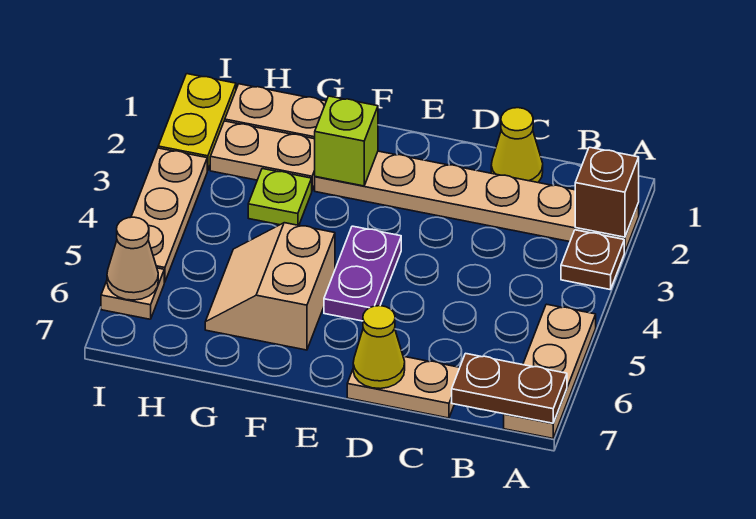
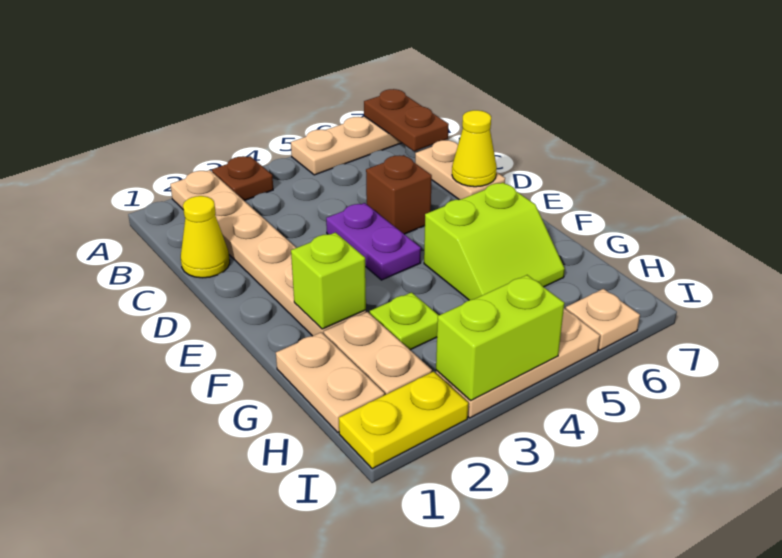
brown 1x1 brick [575,147,639,237] -> brown 1x1 brick moved to [366,155,432,234]
purple 1x2 plate [324,226,401,321] -> purple 1x2 plate turned to [326,203,421,280]
tan 2x2 slope [205,223,335,350] -> lime 2x2 slope [424,183,565,300]
none -> lime 1x2 brick [436,275,564,400]
tan 1x1 cone [107,217,158,300] -> none

